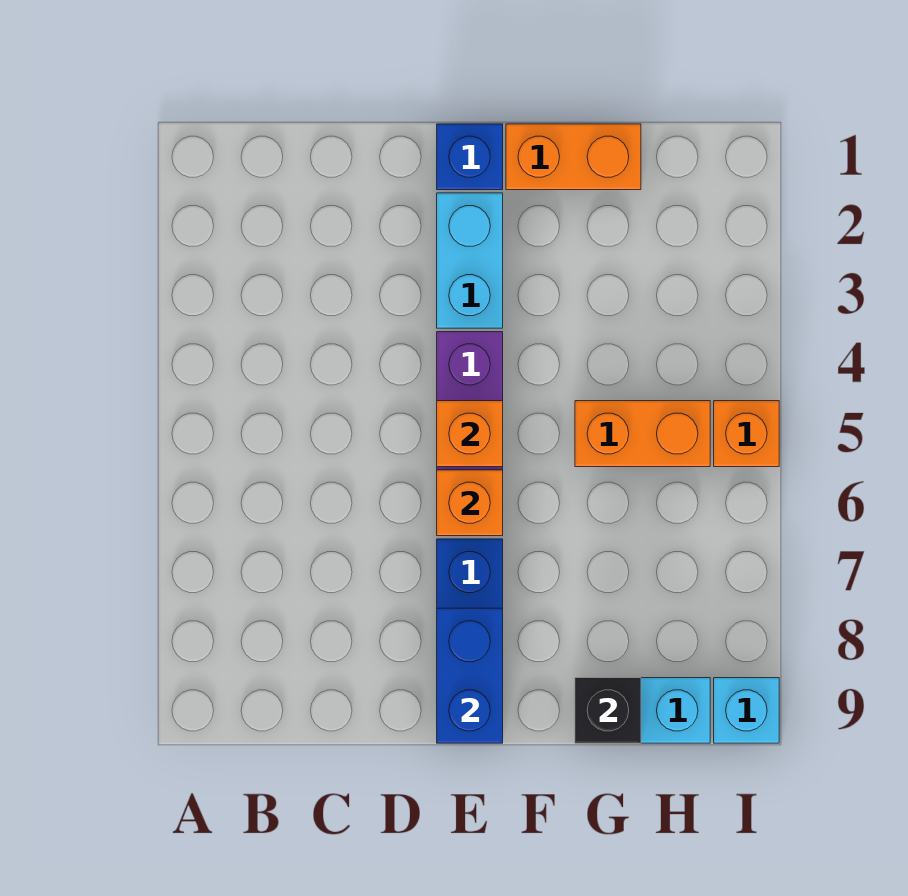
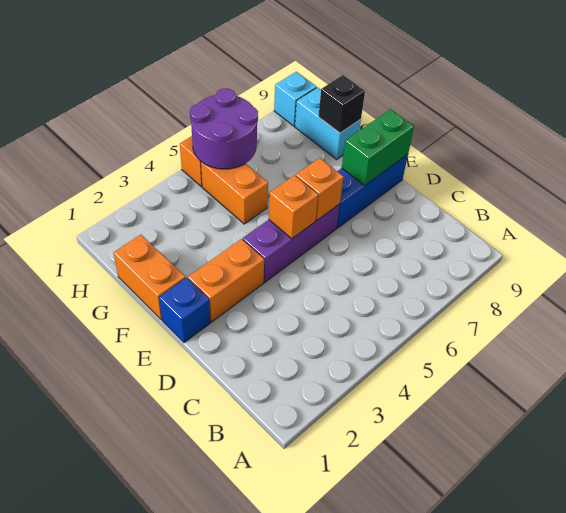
cyan 1x2 brick [437,193,503,328] -> orange 1x2 brick [188,239,264,322]
blue 1x2 brick [437,608,503,743] -> green 1x2 brick [342,109,414,185]
none -> purple 2x2 round brick [190,89,258,169]

